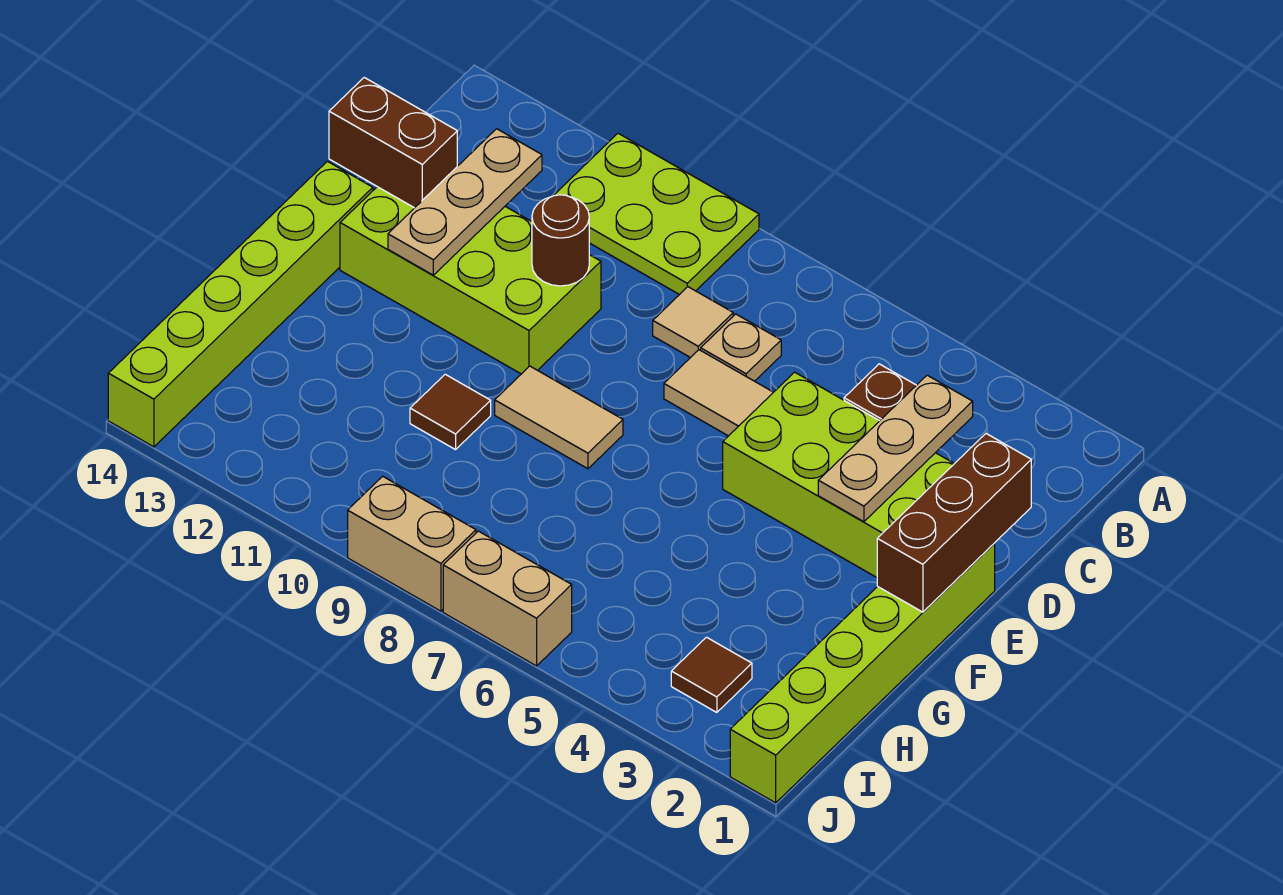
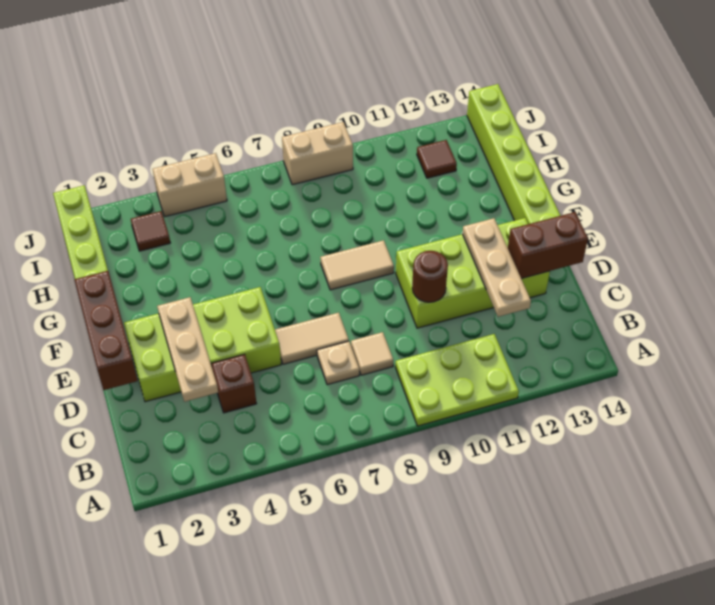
brown 1x1 tile [410,374,491,450] -> brown 1x1 tile moved to [417,140,457,178]
tan 1x2 brick [443,531,572,666] -> tan 1x2 brick moved to [153,153,227,217]

